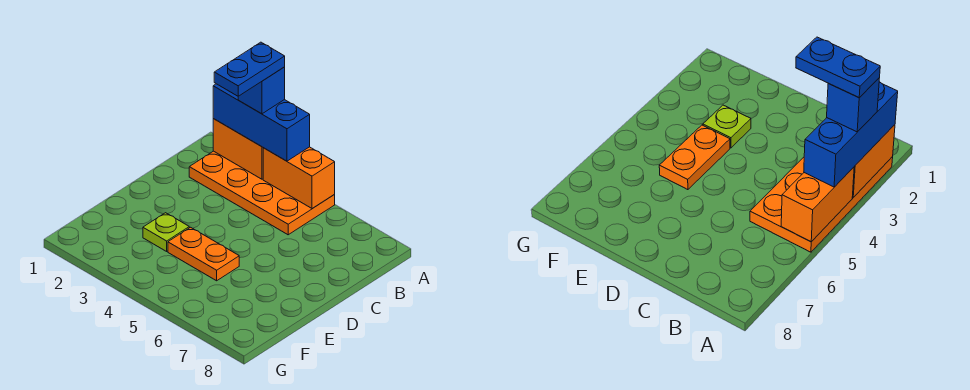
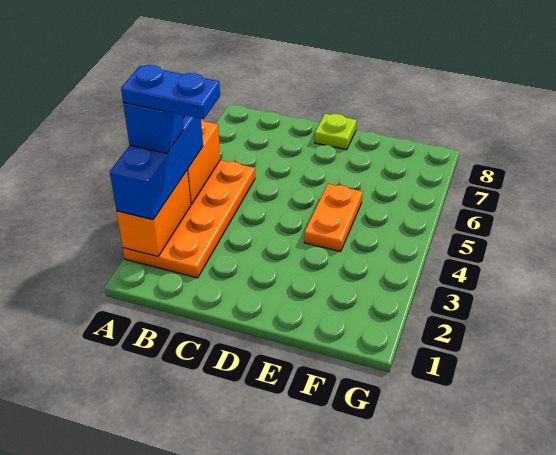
lime 1x1 plate [143,213,189,251] -> lime 1x1 plate moved to [315,114,357,150]

